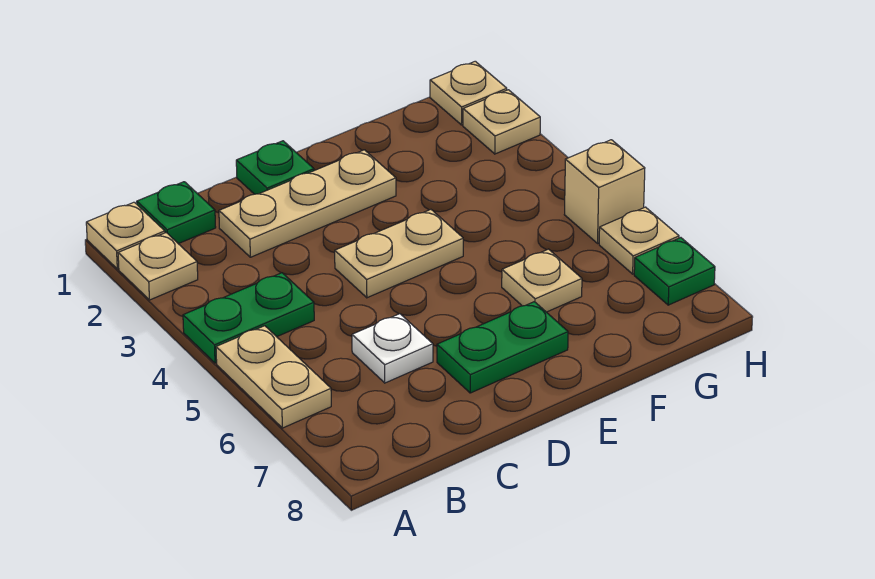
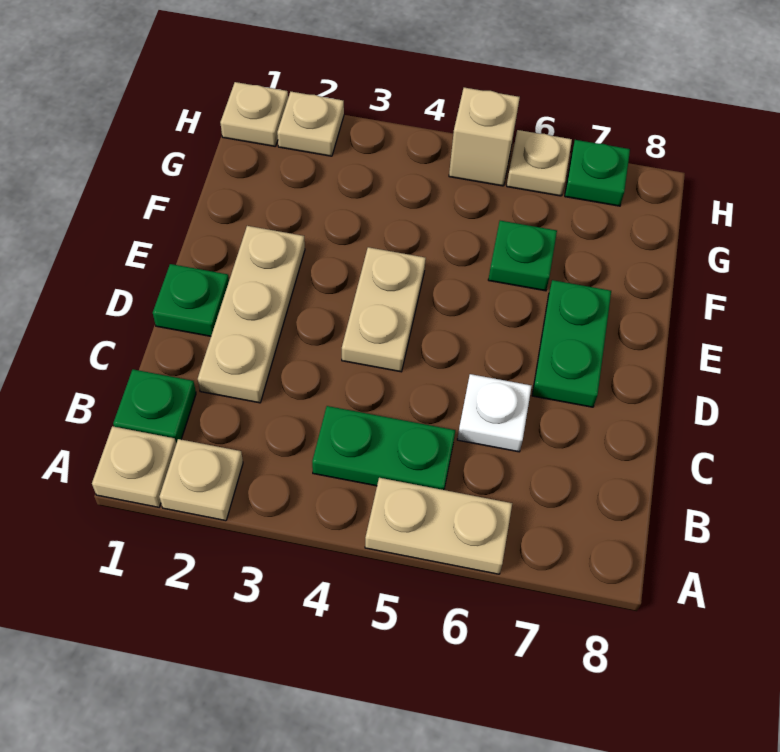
green 1x2 plate [183,273,314,363] -> green 1x2 plate turned to [312,406,455,490]
tan 1x1 plate [502,249,582,312] -> green 1x1 plate [488,221,557,291]

